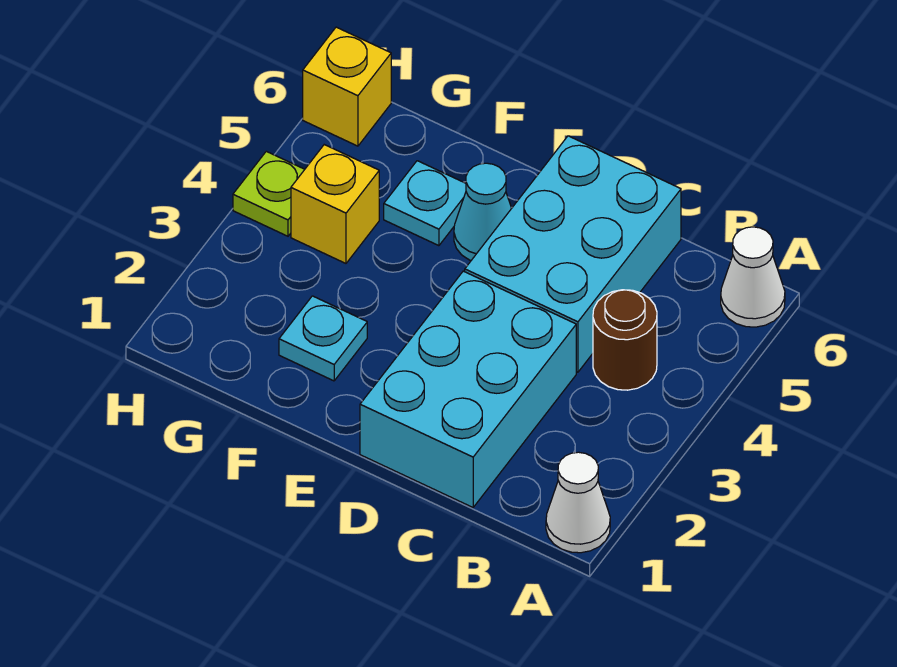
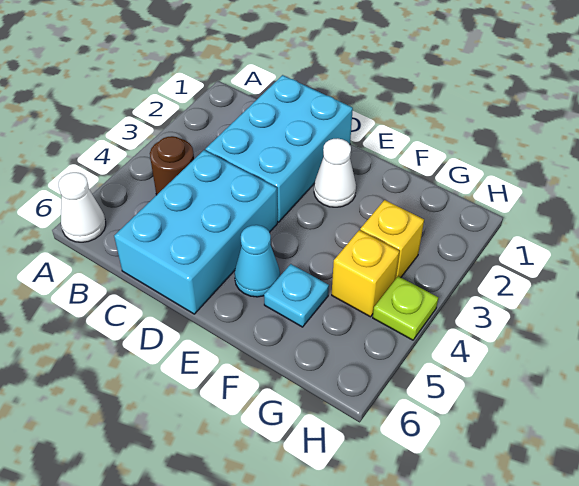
white 1x1 cone [546,452,610,553] -> white 1x1 cone moved to [314,138,356,207]
cyan 1x1 plate [279,296,367,381] -> none
yellow 1x1 brick [303,27,391,146] -> yellow 1x1 brick moved to [360,200,424,279]

